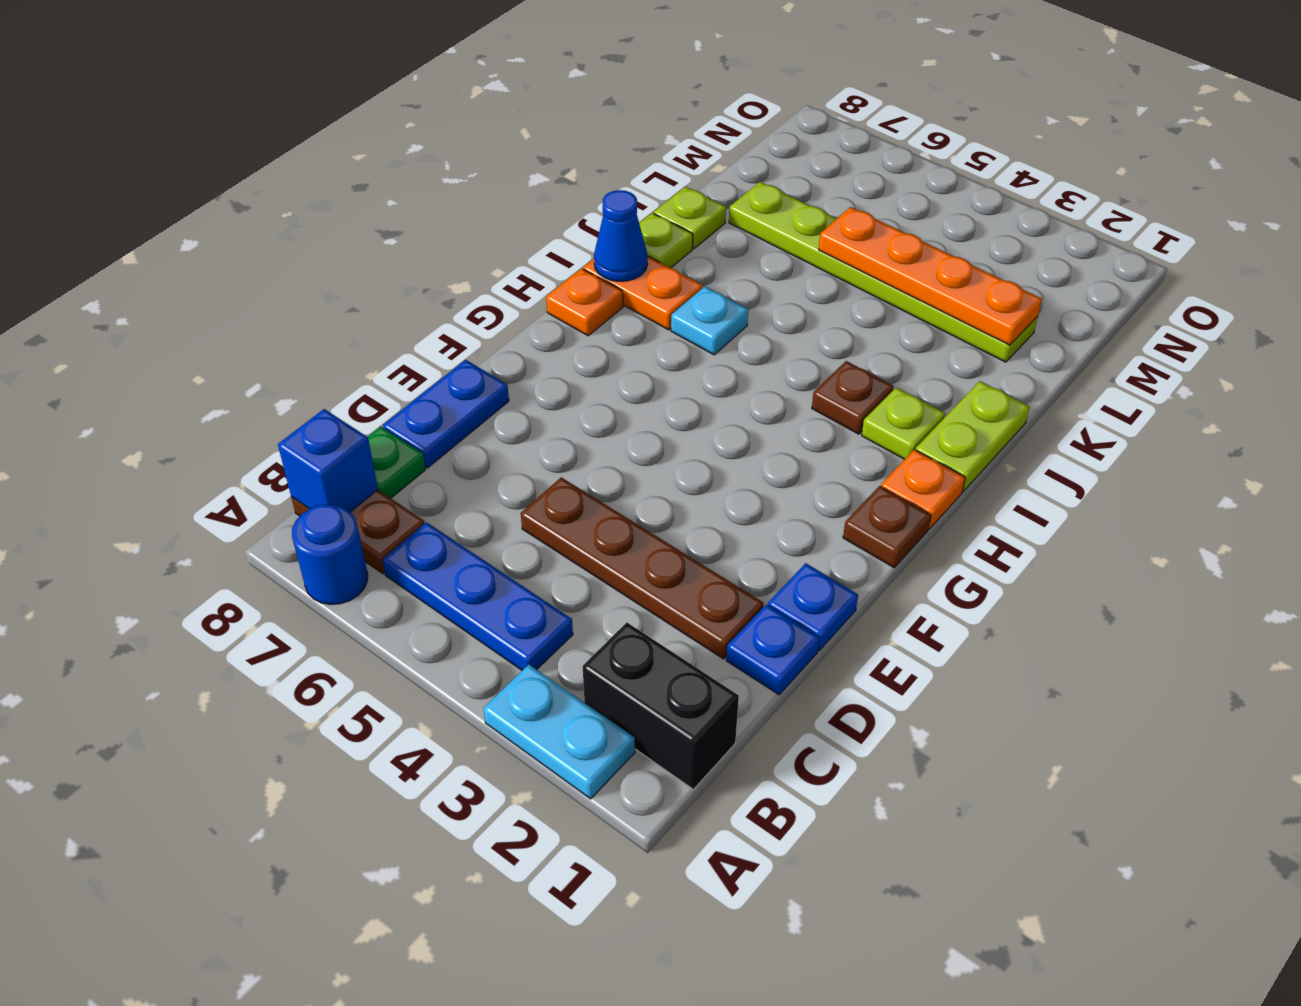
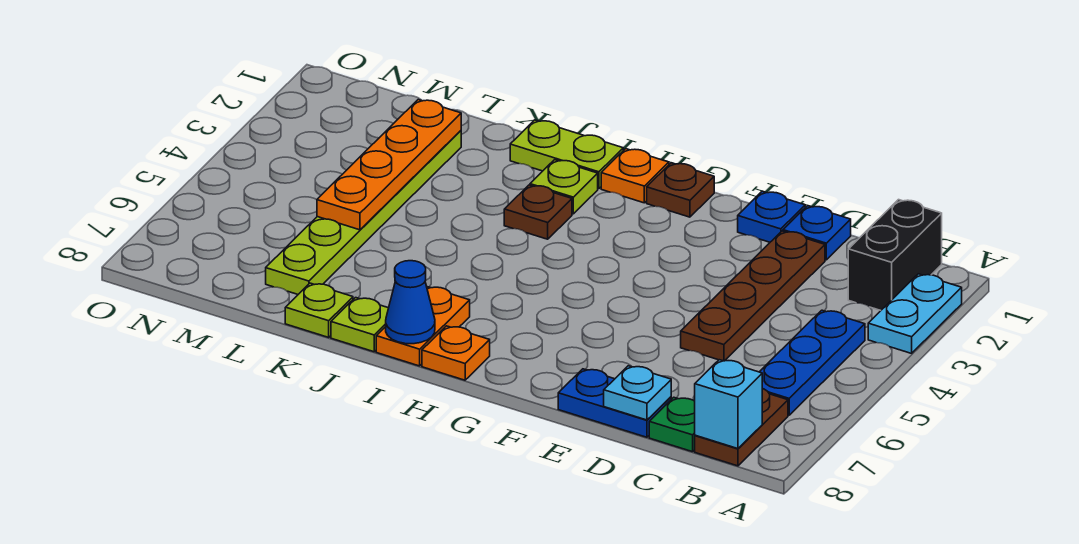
blue 1x1 round brick [292,504,368,605] -> none
blue 1x1 brick [278,409,378,512] -> cyan 1x1 brick [695,360,762,449]
cyan 1x1 plate [671,287,748,355] -> cyan 1x1 plate moved to [604,366,671,420]

